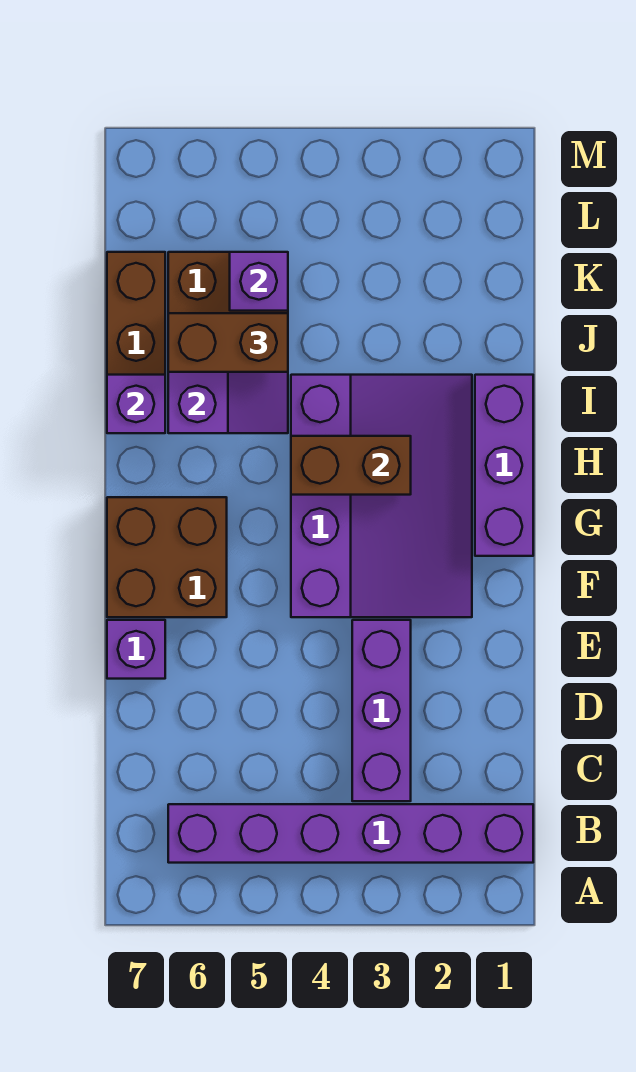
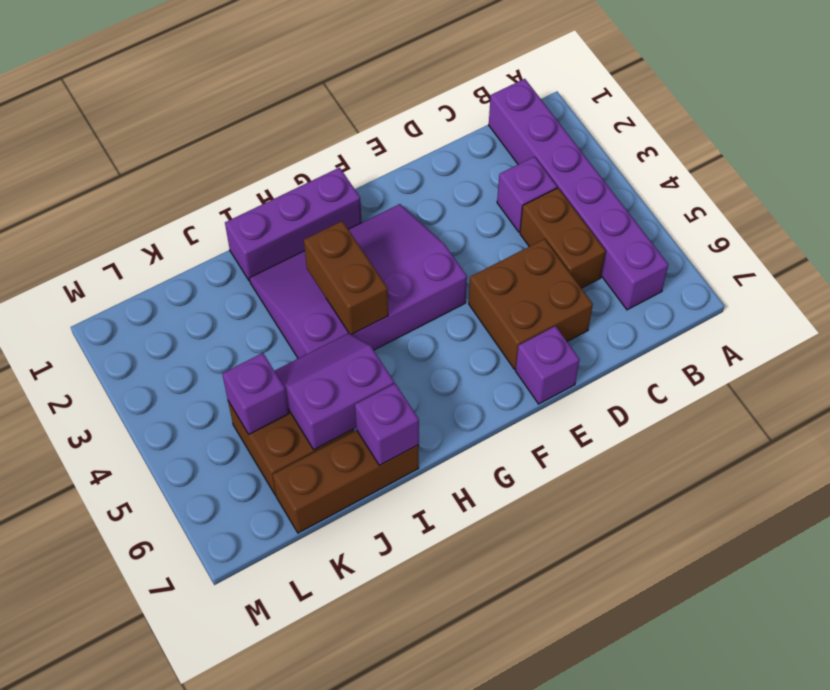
purple 1x3 brick [352,620,411,801] -> purple 1x1 brick [497,157,557,232]
brown 2x2 brick [107,497,227,617] -> brown 2x2 brick moved to [469,239,593,369]
brown 1x2 brick [168,313,288,372] -> brown 1x2 brick moved to [520,188,606,288]

